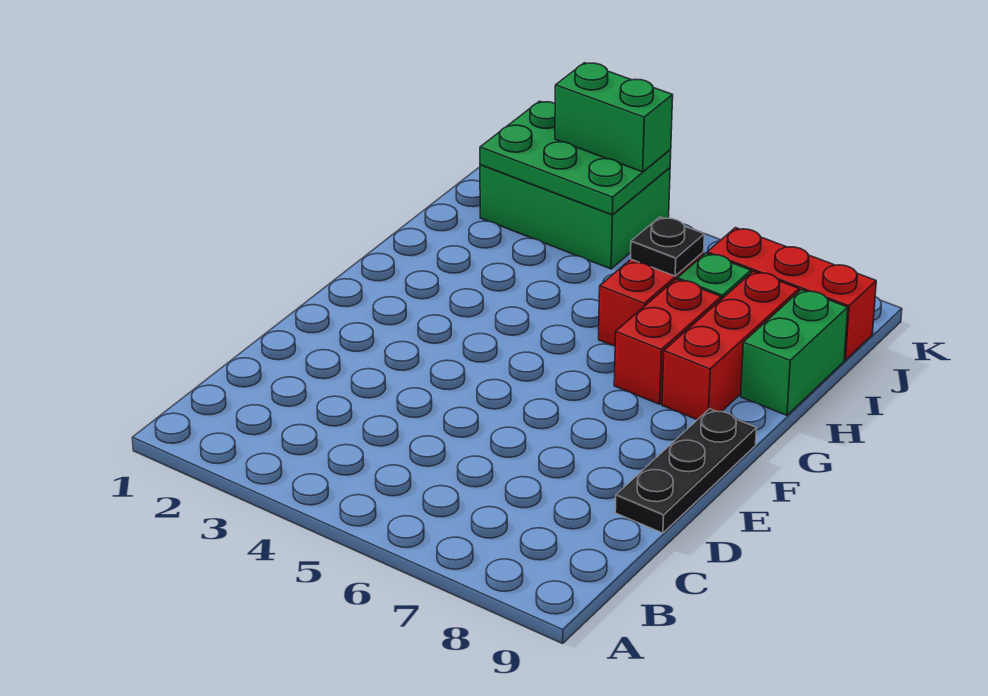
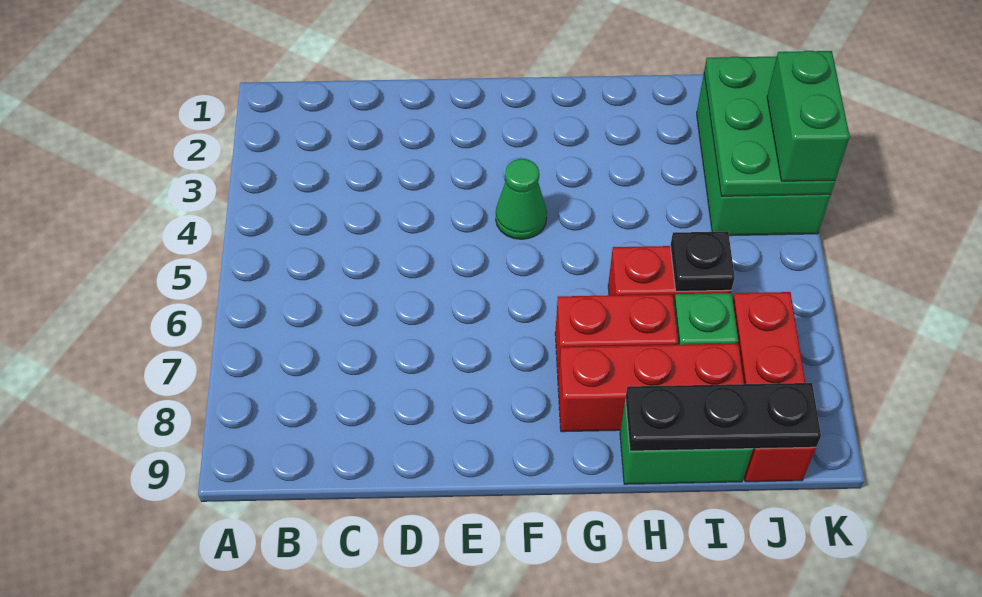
black 1x3 plate [615,409,756,533] -> black 1x3 plate moved to [625,383,821,451]
none -> green 1x1 cone [496,159,547,239]

